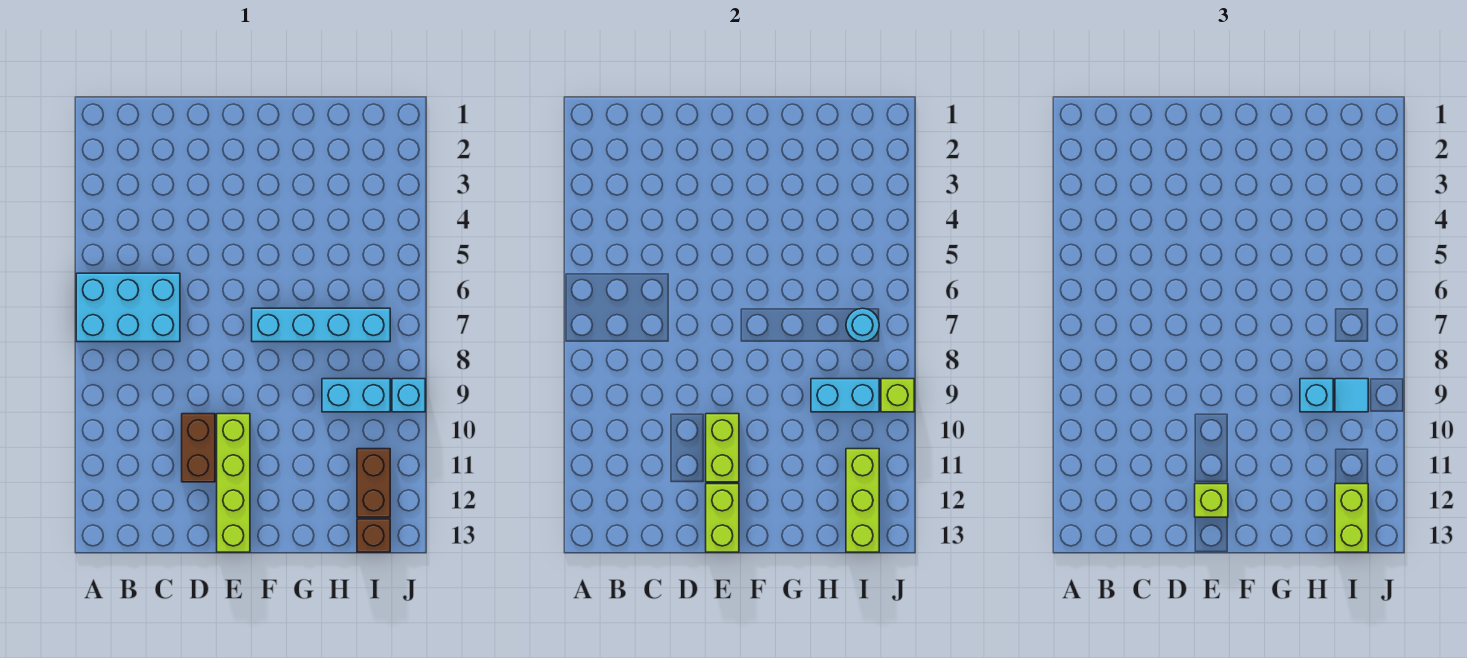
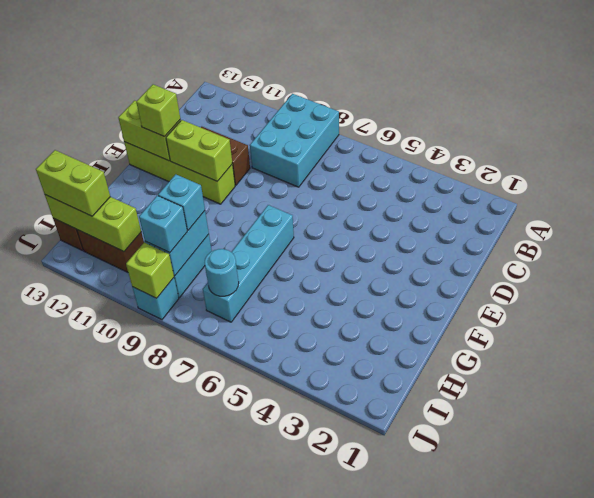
cyan 2x3 brick [76,273,180,342] -> cyan 2x3 brick moved to [250,94,339,187]
cyan 1x1 tile [1335,379,1368,412] -> cyan 1x1 brick [139,196,187,253]

